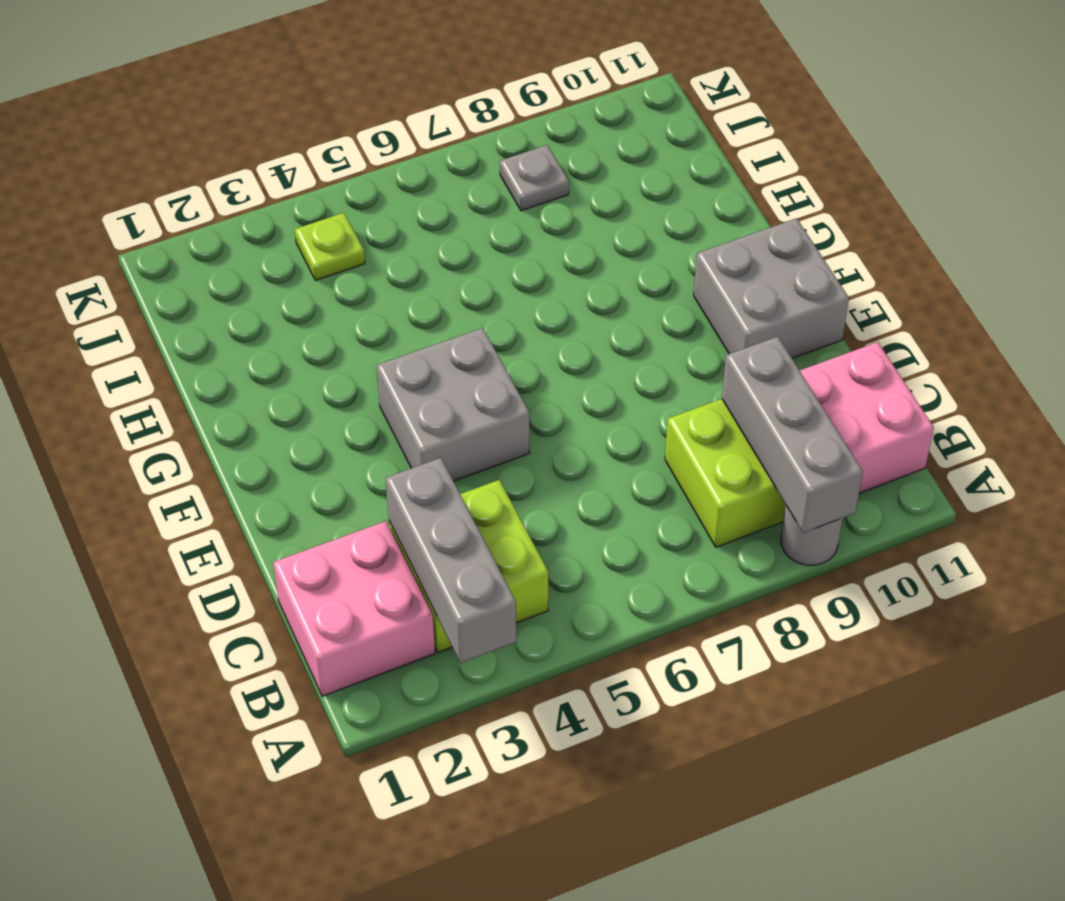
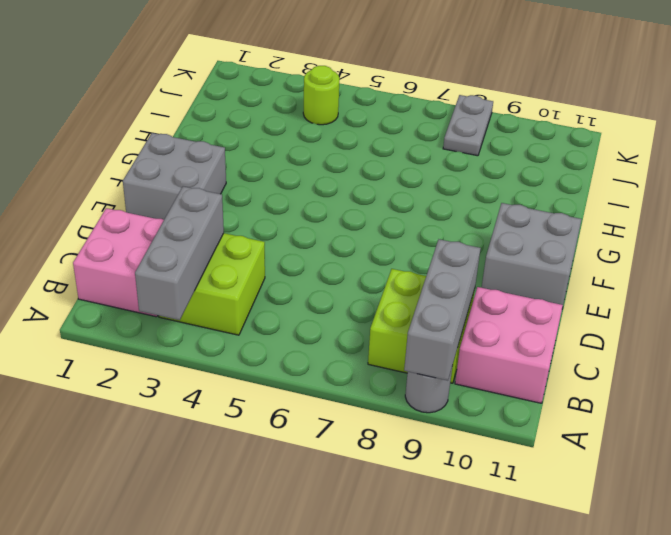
grey 2x2 brick [377,328,530,481] -> grey 2x2 brick moved to [123,133,226,220]
lime 1x1 plate [295,213,365,280] -> lime 1x1 round brick [303,66,340,125]
grey 1x1 plate [500,145,569,211] -> grey 1x2 plate [443,95,493,156]

